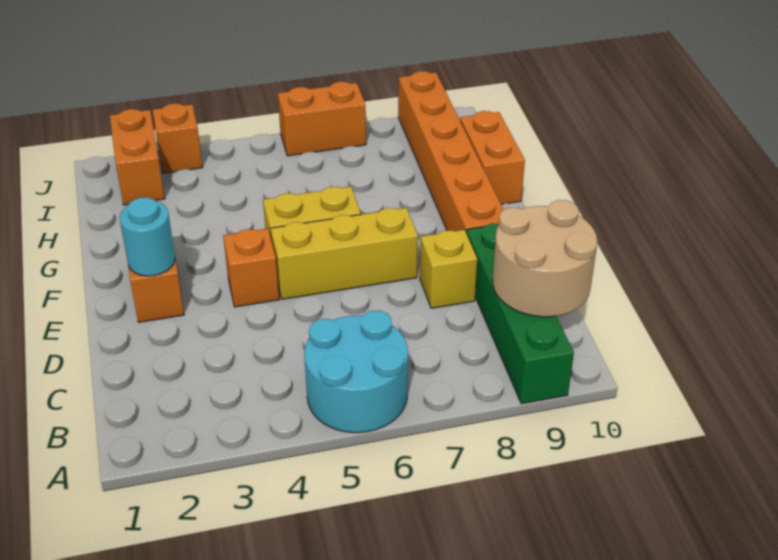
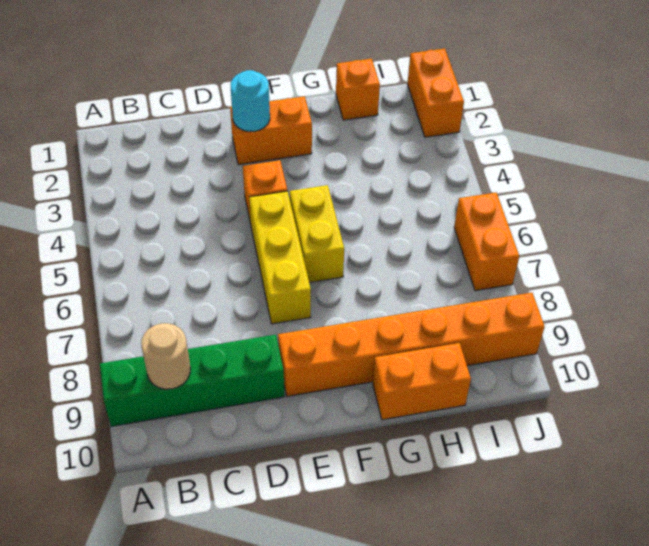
cyan 2x2 round brick [304,311,408,433] -> none
tan 2x2 round brick [492,200,597,317] -> tan 1x1 round brick [141,323,190,389]
yellow 1x1 brick [420,230,477,308] -> none
orange 1x2 brick [110,109,165,205] -> orange 1x2 brick turned to [407,48,464,137]
orange 1x1 brick [153,104,203,173] -> orange 1x1 brick moved to [336,59,380,120]

